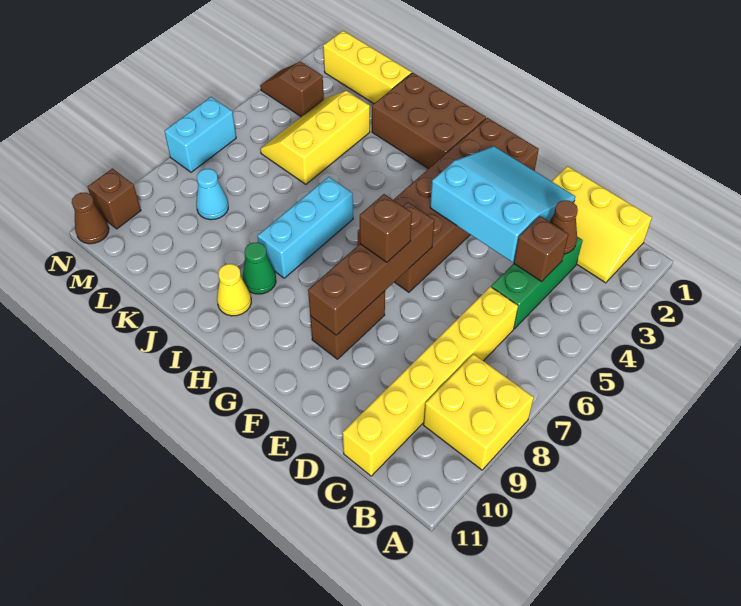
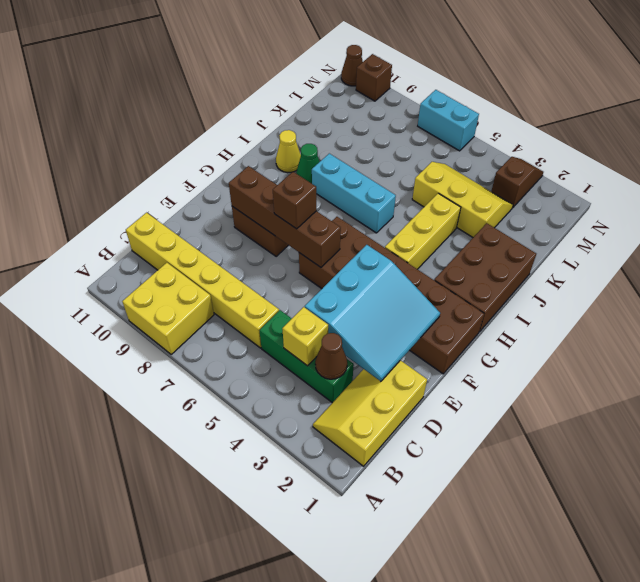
brown 1x1 brick [514,216,568,282] -> yellow 1x1 brick [282,307,328,366]
yellow 1x3 brick [323,31,412,104] -> yellow 1x3 brick moved to [385,193,461,269]
cyan 1x1 cone [196,169,228,220] -> none

